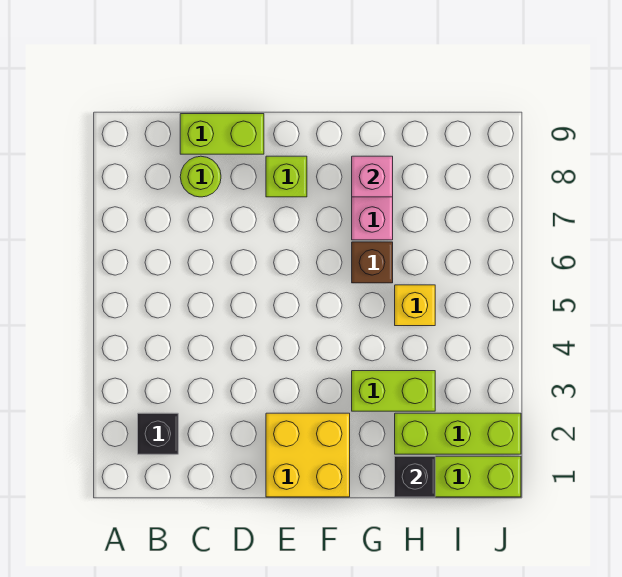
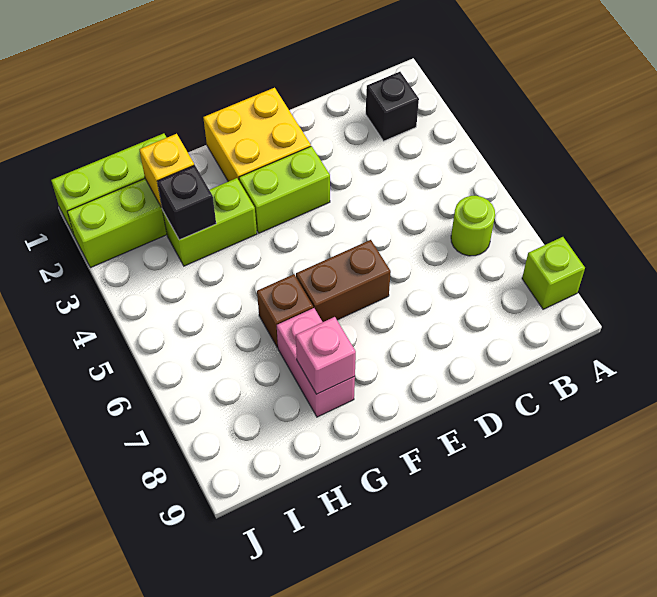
lime 1x1 round brick [180,156,221,197] -> lime 1x1 round brick moved to [451,196,495,256]
lime 1x2 brick [180,114,264,154] -> lime 1x2 brick moved to [239,146,330,233]
none -> brown 1x2 brick [296,240,391,322]
lime 1x1 brick [266,156,307,197] -> lime 1x1 brick moved to [522,237,585,309]
black 1x1 brick [395,456,435,497] -> black 1x1 brick moved to [157,165,216,240]
yellow 1x1 brick [395,285,435,326] -> yellow 1x1 brick moved to [139,134,194,208]

